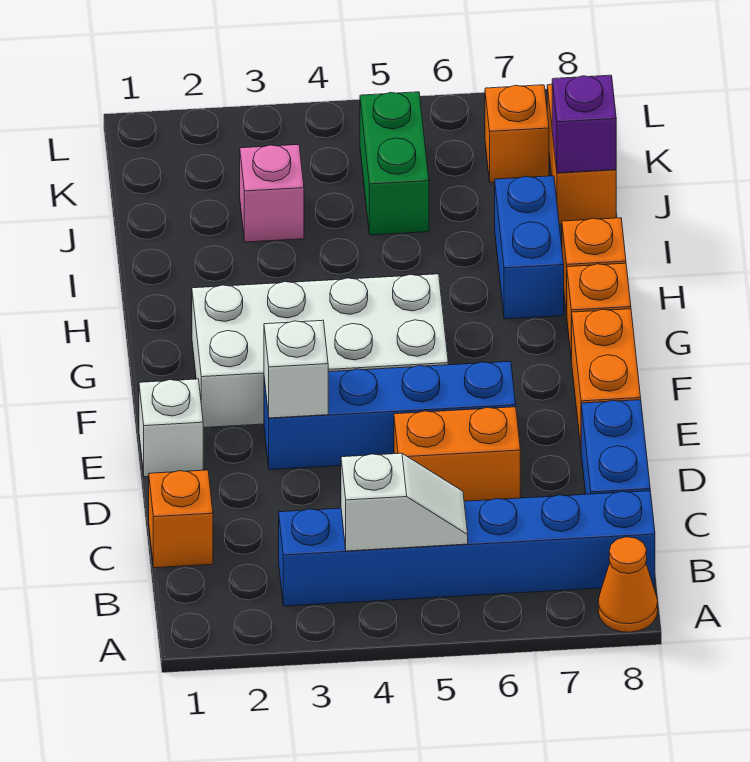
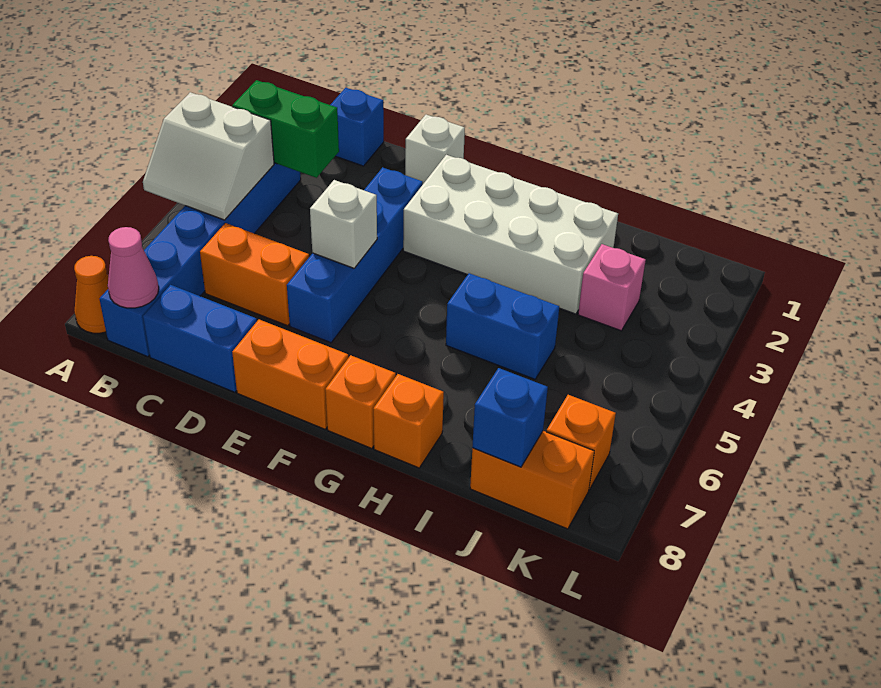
white 1x2 slope [341,453,468,551] -> white 2x2 slope [143,92,274,220]
none -> pink 1x1 cone [108,227,159,308]
orange 1x1 brick [149,470,213,568] -> blue 1x1 brick [330,88,384,166]
orange 1x2 brick [394,407,520,501] -> orange 1x2 brick turned to [200,223,309,326]
white 1x1 brick [264,320,328,418] -> white 1x1 brick moved to [310,180,377,268]
white 2x4 brick [192,274,448,428] -> white 2x4 brick turned to [403,155,618,314]
blue 1x2 brick [495,176,564,319] -> blue 1x2 brick moved to [446,273,559,379]
green 1x2 brick [360,92,429,235] -> green 1x2 brick moved to [232,80,339,178]
purple 1x1 brick [552,75,616,173] -> blue 1x1 brick [472,368,548,467]

